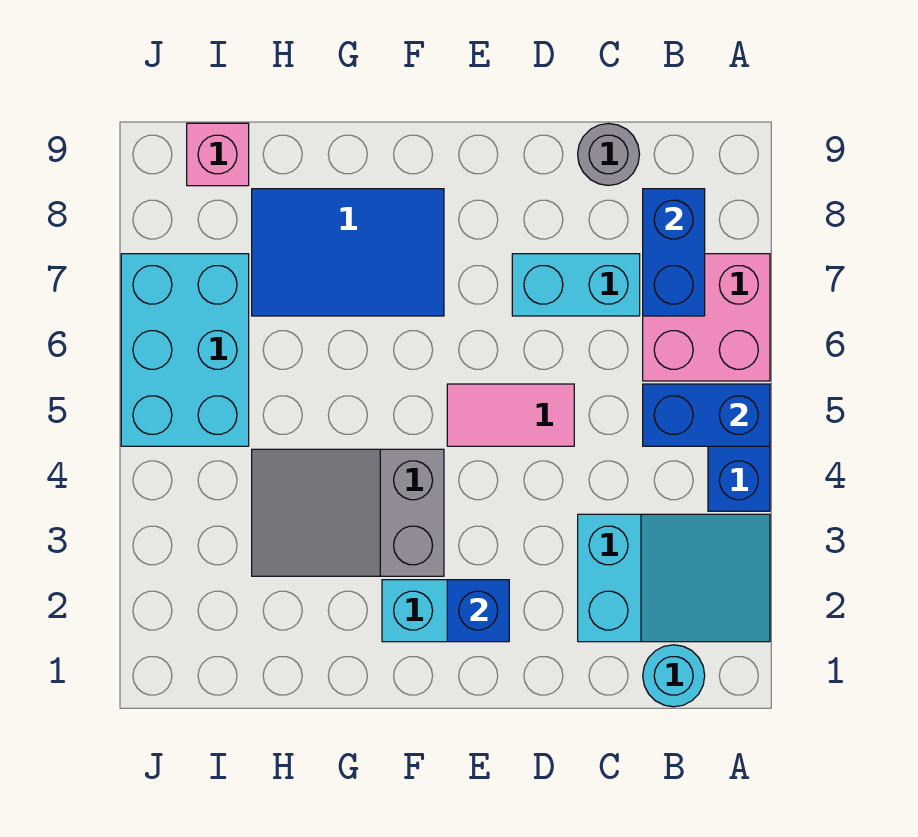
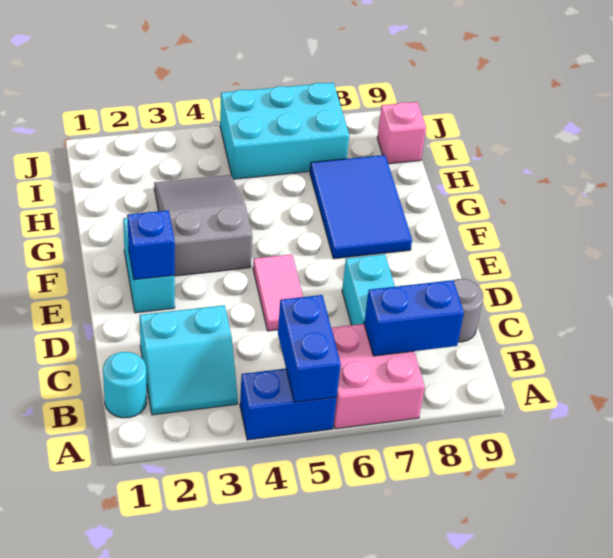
cyan 2x3 slope [578,514,770,642] -> cyan 2x2 slope [140,305,238,415]

